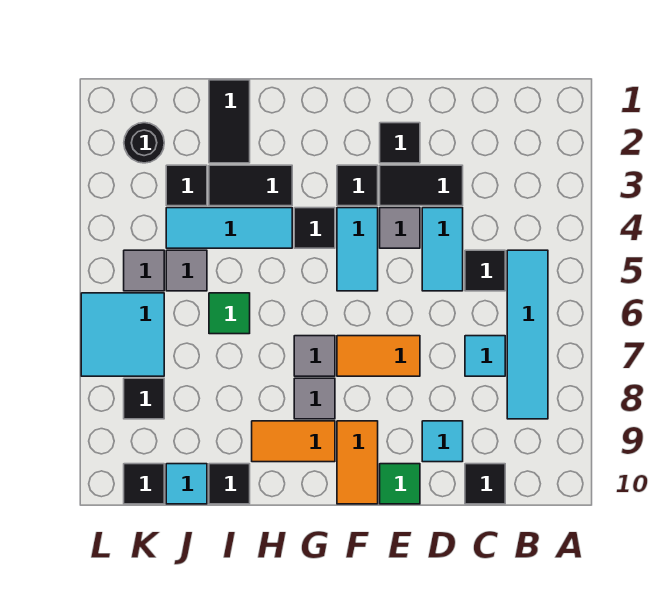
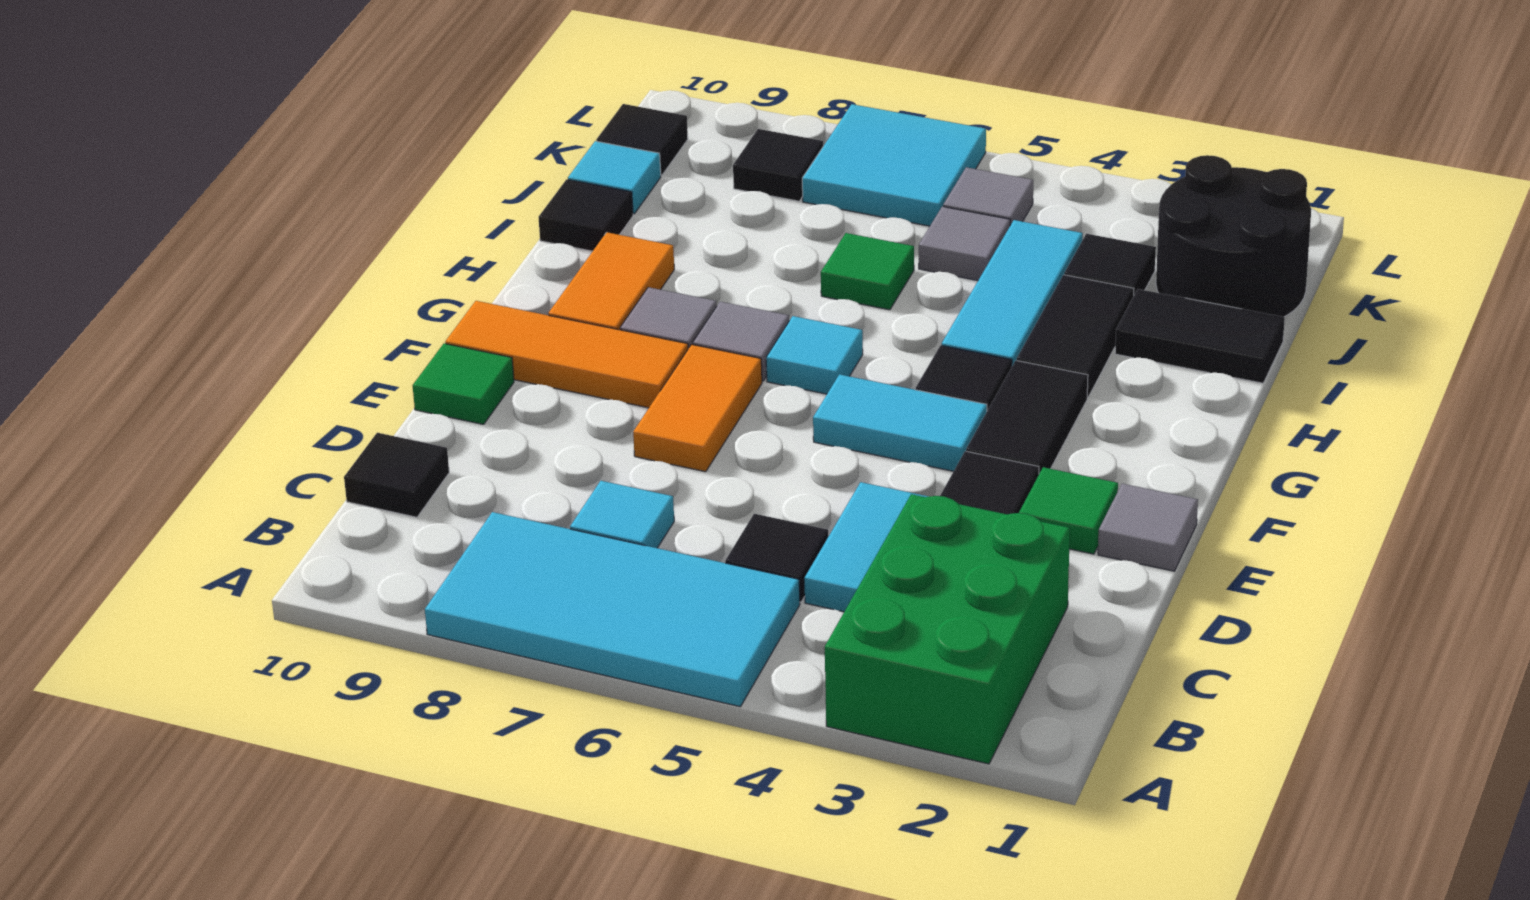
none -> green 2x3 brick [825,494,1070,764]
cyan 1x4 tile [507,250,548,419] -> cyan 2x4 tile [425,512,800,707]
cyan 1x2 tile [422,208,463,291] -> cyan 1x2 tile turned to [804,482,929,612]
cyan 1x1 tile [422,421,463,462] -> cyan 1x1 tile moved to [766,316,863,394]
black 1x1 tile [380,123,420,163] -> green 1x1 tile [1019,467,1118,554]
grey 1x1 tile [380,208,420,248] -> grey 1x1 tile moved to [1098,484,1198,571]
black 1x1 tile [337,165,378,206] -> black 1x2 tile [966,360,1088,474]
orange 1x2 tile [337,421,378,504] -> orange 1x3 tile [445,301,688,408]
black 1x1 round brick [124,123,164,163] -> black 2x2 round brick [1156,155,1311,317]

